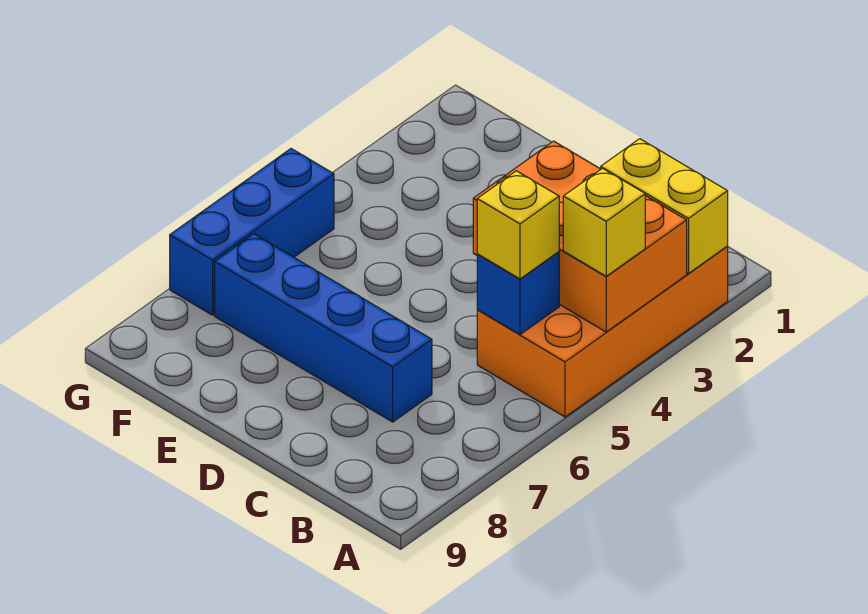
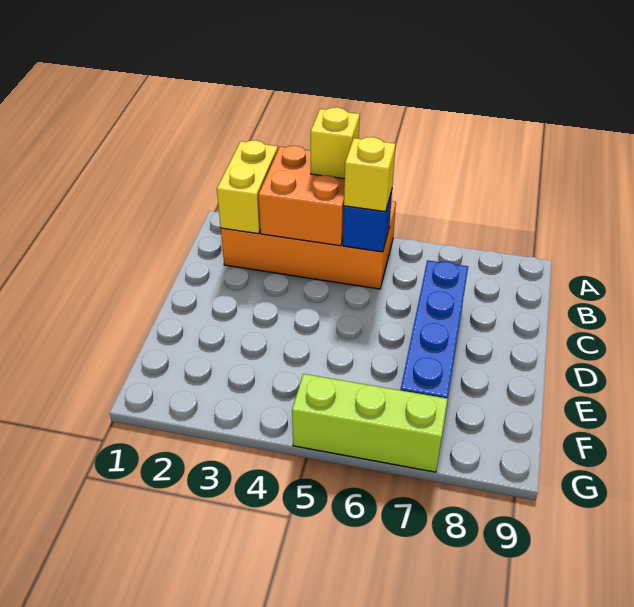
orange 2x3 brick [473,141,687,332] -> orange 2x2 brick [259,146,345,246]
blue 1x3 brick [170,149,334,315] -> lime 1x3 brick [292,374,448,472]

